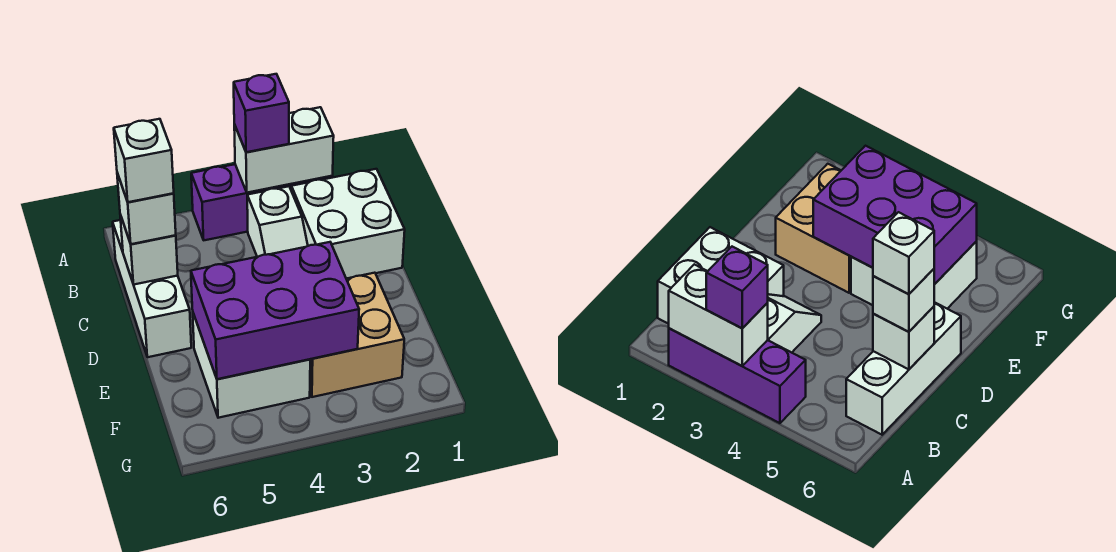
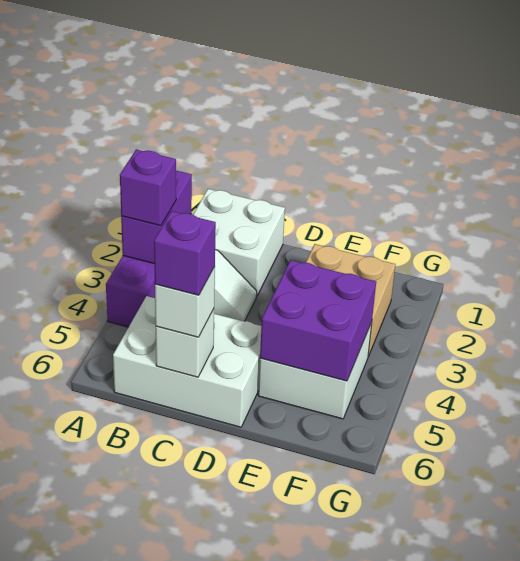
white 1x2 brick [234,107,334,193] -> purple 1x2 brick [121,171,192,263]
white 1x3 brick [113,220,191,357] -> white 2x3 brick [113,296,262,427]
white 1x1 brick [114,119,174,202] -> purple 1x1 brick [154,211,216,295]
purple 2x3 brick [191,242,359,379] -> purple 2x2 brick [260,260,376,381]

